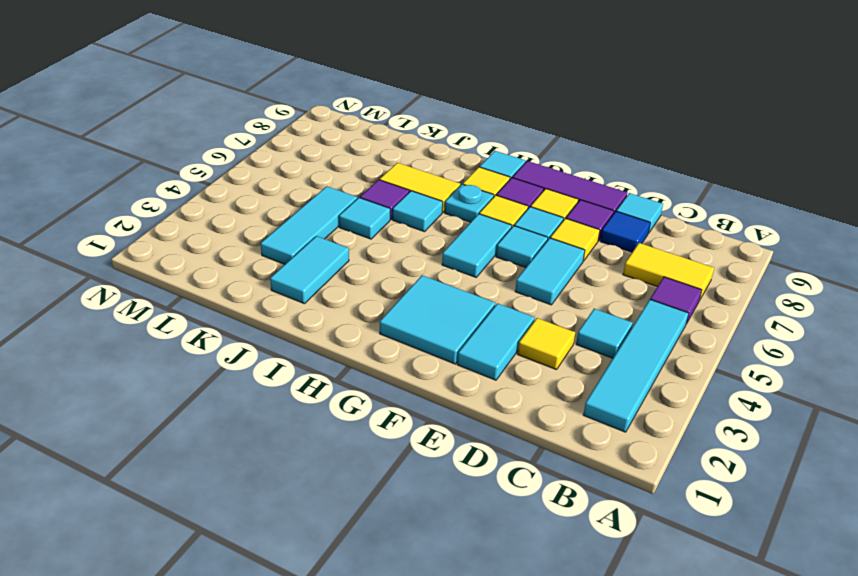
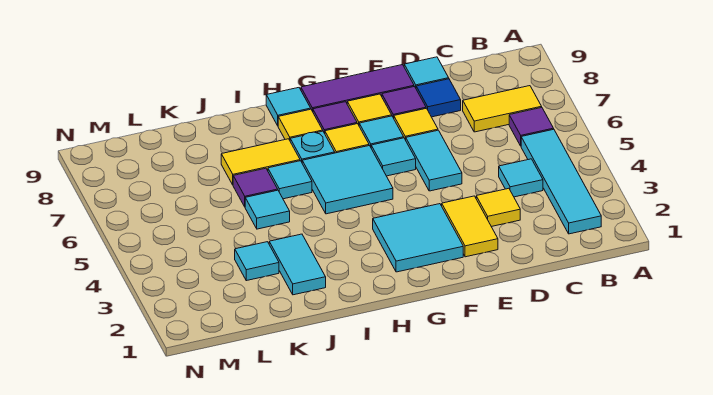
cyan 1x2 tile [457,303,535,380] -> yellow 1x2 tile [442,196,498,257]
cyan 1x2 tile [442,214,512,277] -> cyan 2x2 tile [302,146,393,214]
cyan 1x3 tile [261,186,357,264] -> cyan 1x1 tile [235,242,279,281]

